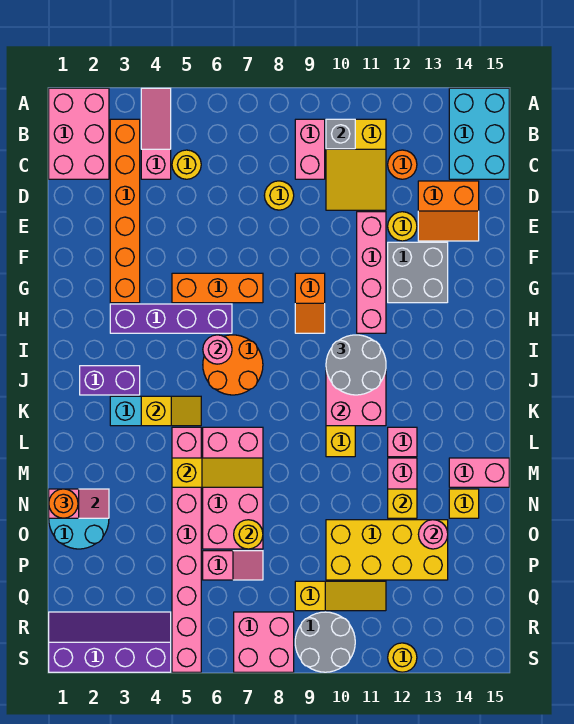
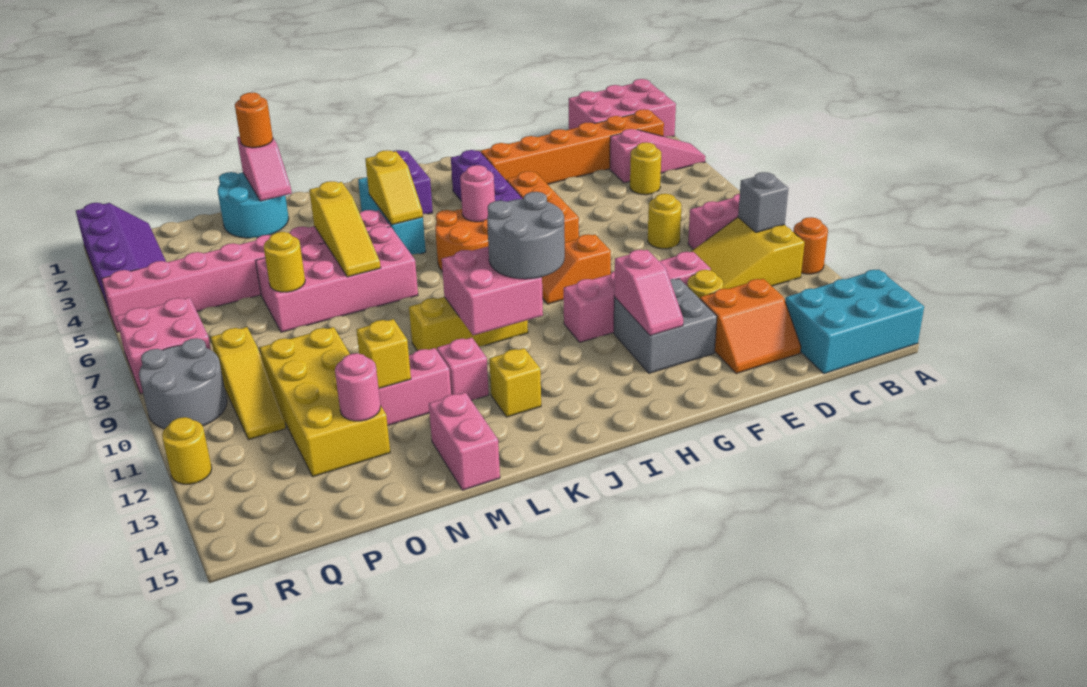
orange 1x1 round brick [388,150,417,179] -> orange 1x1 round brick moved to [793,217,828,274]
orange 2x2 slope [418,181,479,241] -> orange 2x2 slope turned to [700,279,801,374]
yellow 1x1 brick [449,489,479,518] -> yellow 1x1 brick moved to [489,348,541,417]
pink 1x2 slope [203,551,263,580] -> pink 1x2 slope moved to [614,250,683,336]

